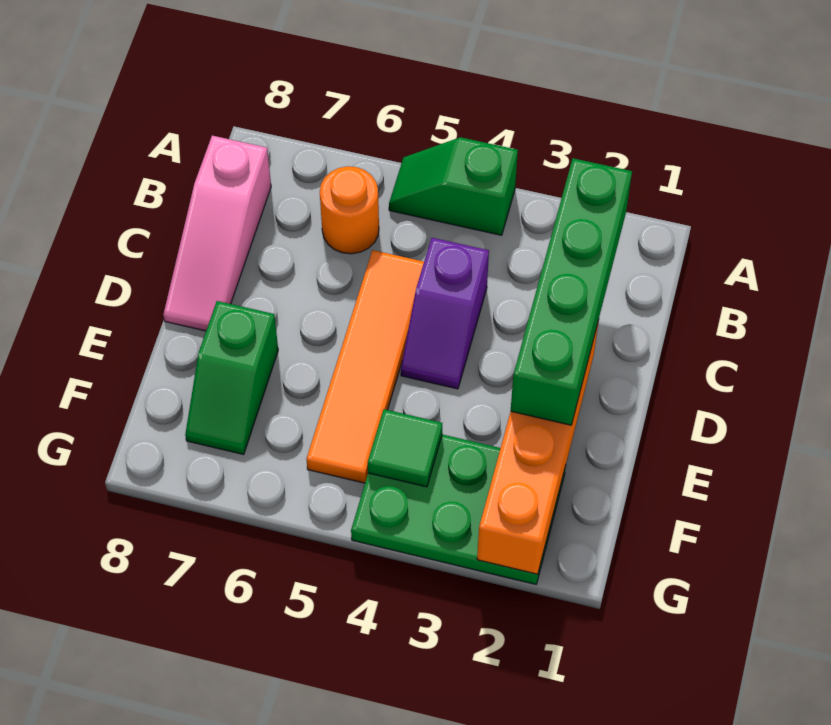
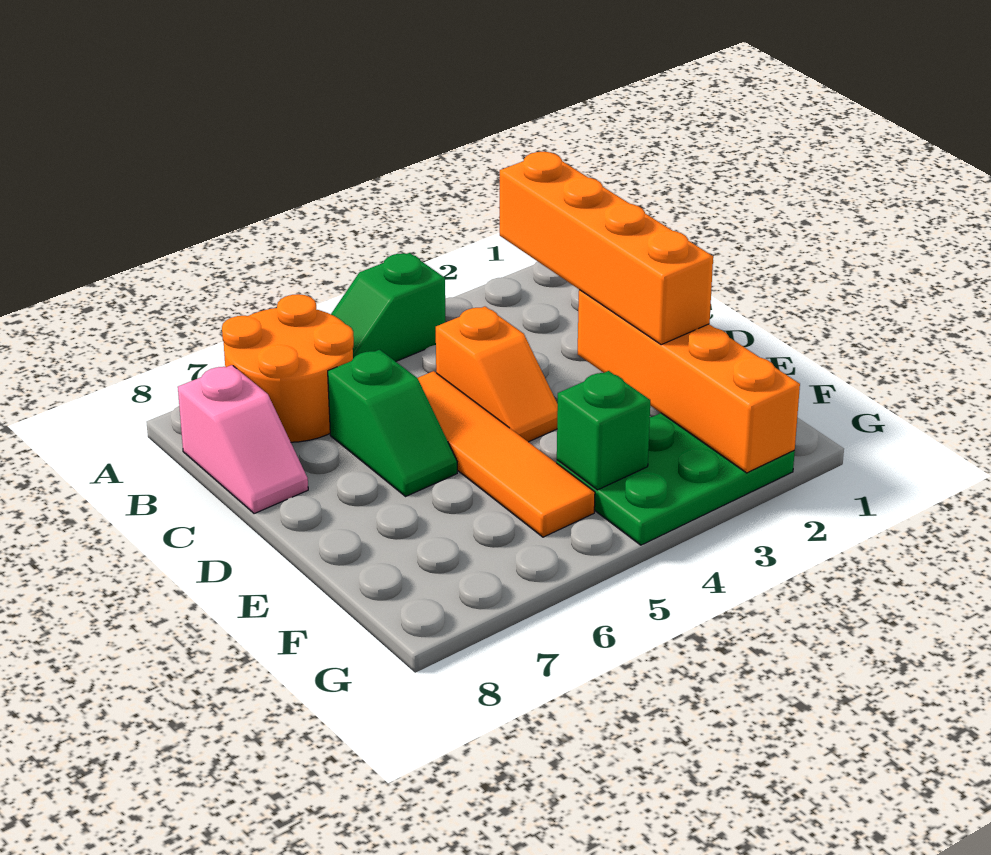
green 1x4 brick [511,158,632,425] -> orange 1x4 brick [500,152,713,345]
orange 1x1 round brick [320,166,379,254] -> orange 2x2 round brick [222,294,354,442]
pink 1x3 slope [163,136,271,331] -> pink 1x2 slope [178,365,308,514]
purple 1x2 slope [401,238,489,389] -> orange 1x2 slope [436,307,558,442]
green 1x2 slope [185,301,278,454] -> green 1x2 slope moved to [328,350,457,496]
green 1x1 tile [368,409,442,487] -> green 1x1 brick [557,371,650,490]

